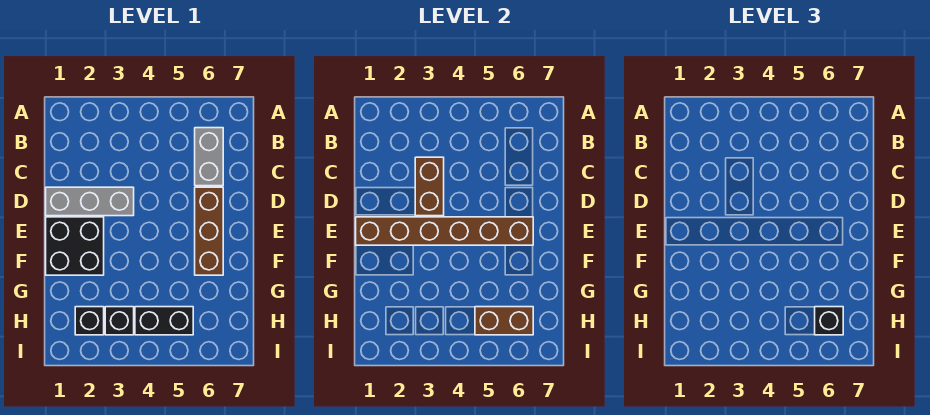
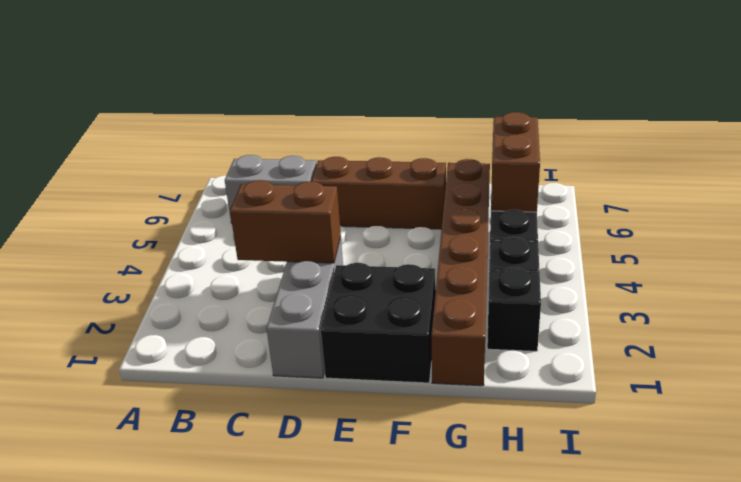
brown 1x6 brick [356,217,533,245] -> brown 1x6 brick moved to [432,159,490,386]
black 1x1 brick [815,307,843,335] -> none

